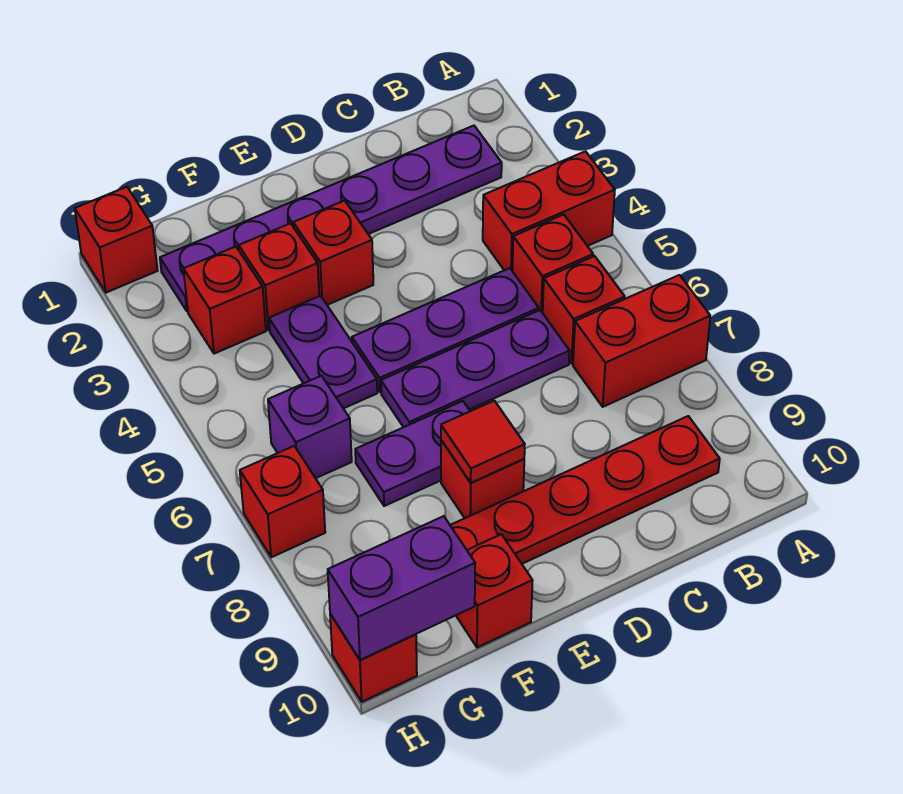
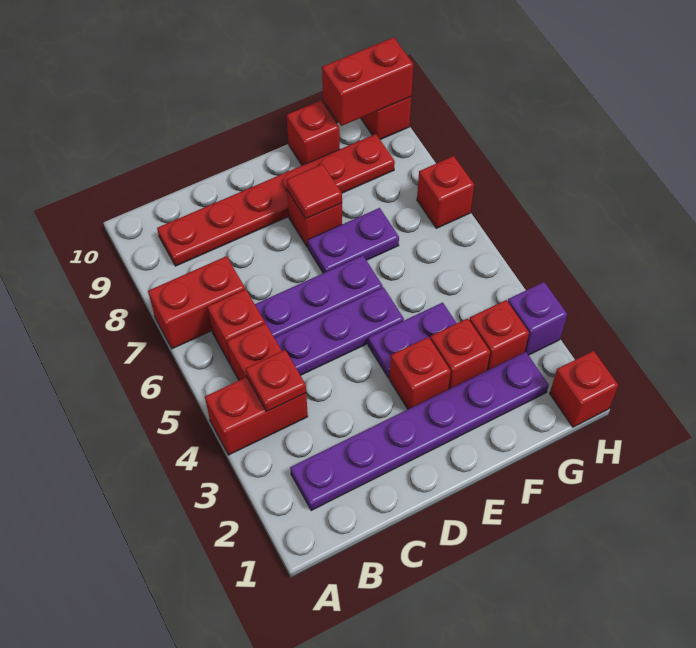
none -> red 1x1 plate [246,350,306,412]
purple 1x2 plate [269,296,377,408] -> purple 1x2 plate turned to [368,302,457,378]
purple 1x1 brick [268,376,352,478] -> purple 1x1 brick moved to [508,282,567,355]
purple 1x2 brick [328,516,475,660] -> red 1x2 brick [322,37,413,126]

